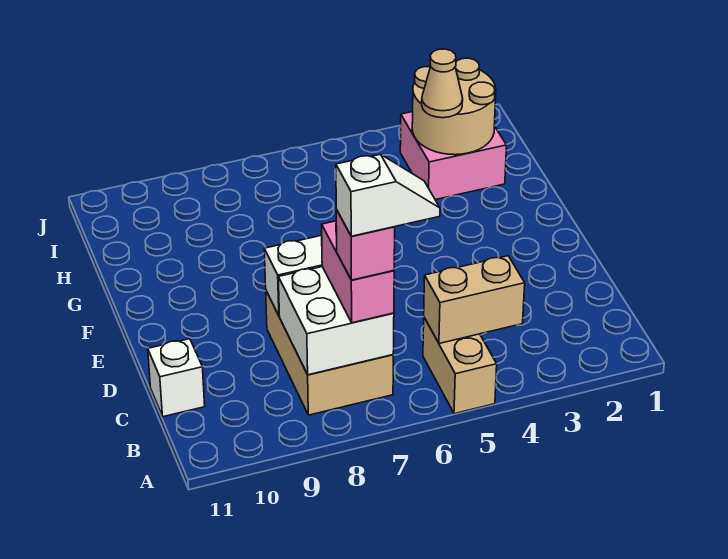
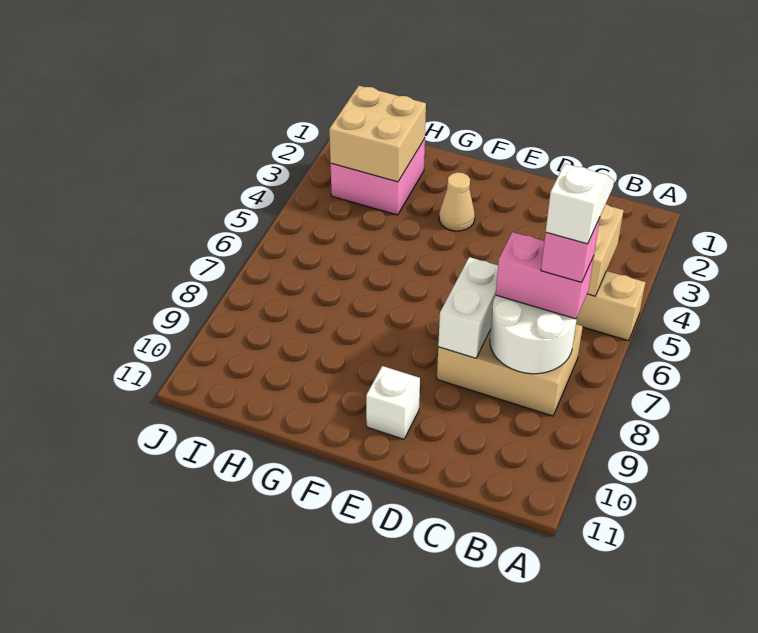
white 2x2 brick [278,267,394,375] -> white 2x2 round brick [490,295,577,374]
white 1x1 brick [148,339,205,417] -> white 1x1 brick moved to [366,366,420,439]
tan 2x2 round brick [412,58,496,155] -> tan 2x2 brick [329,86,426,182]
tan 1x1 cone [422,49,463,118] -> tan 1x1 cone moved to [439,172,475,231]

